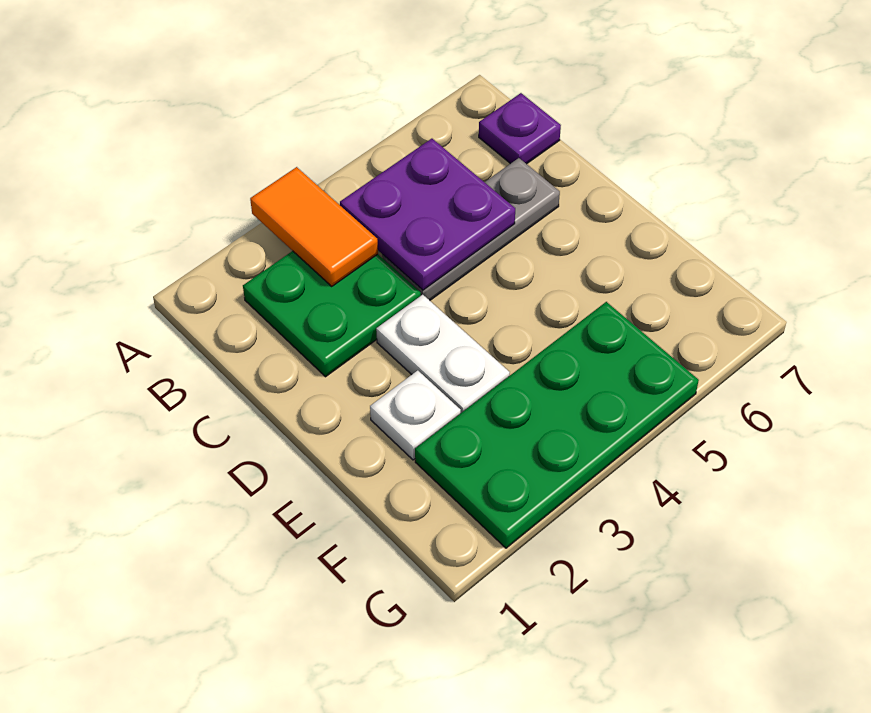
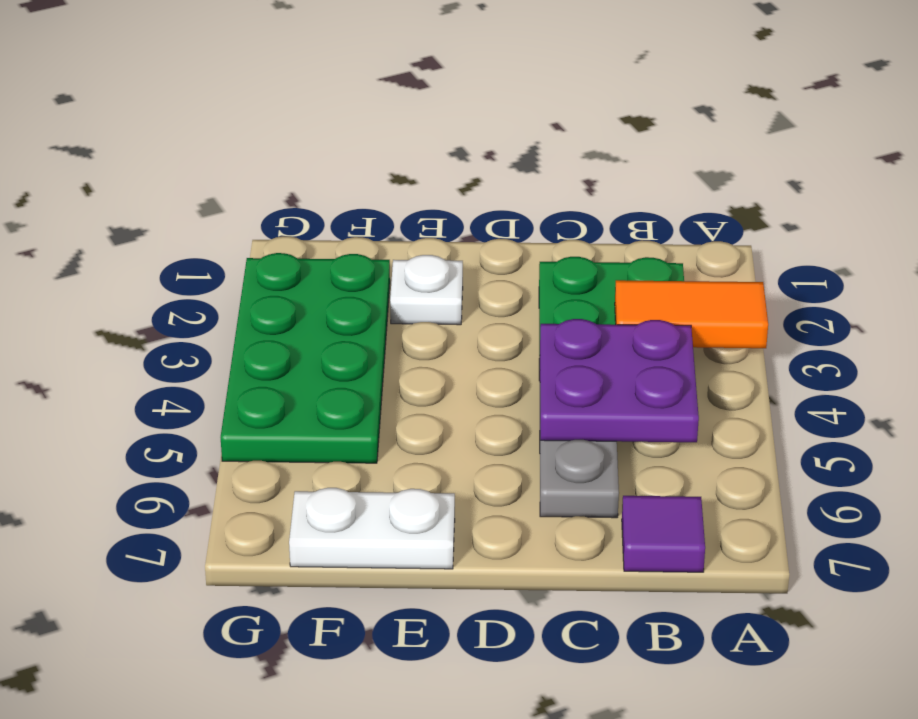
purple 1x1 plate [479,93,561,164] -> purple 1x1 tile [622,496,705,572]
white 1x2 plate [376,295,510,413] -> white 1x2 plate moved to [289,488,455,569]

